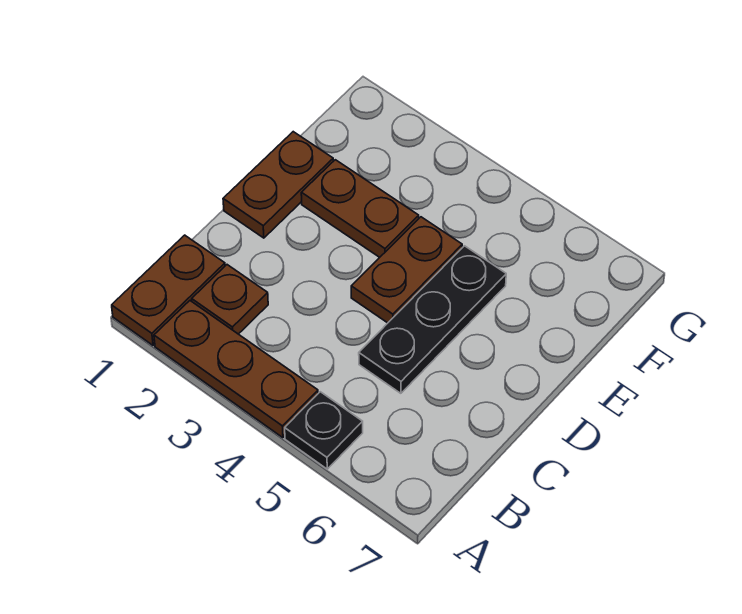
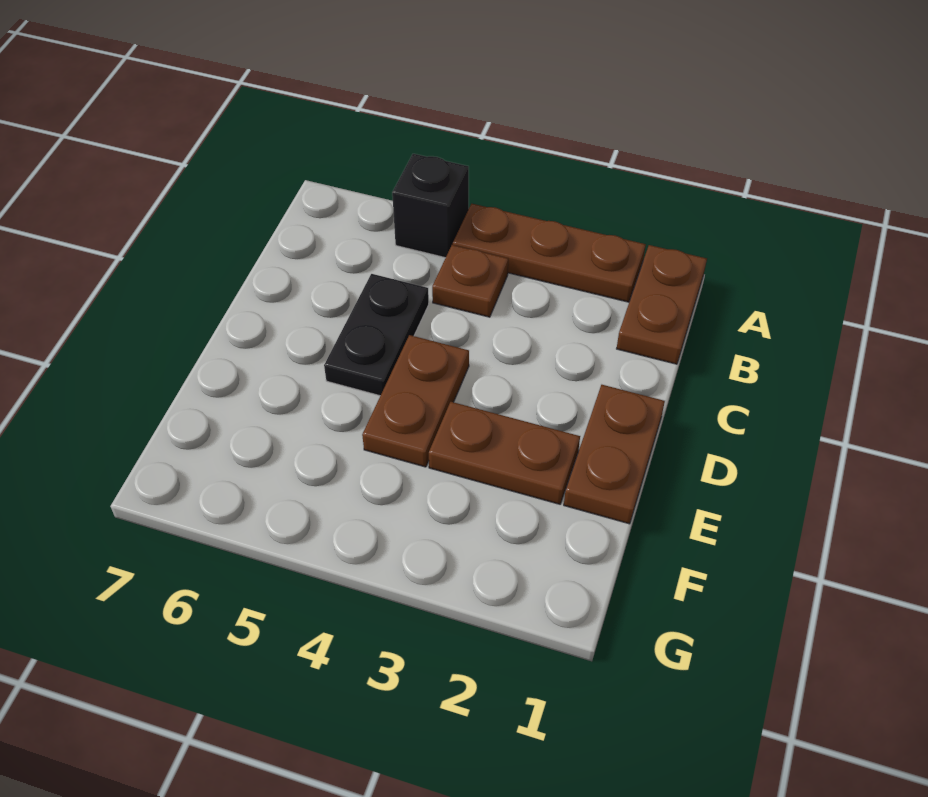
black 1x1 plate [285,392,363,469] -> black 1x1 brick [392,154,469,258]
brown 1x1 plate [192,265,268,334] -> brown 1x1 plate moved to [432,245,508,317]
black 1x3 plate [359,246,506,393] -> black 1x2 plate [324,274,429,396]

